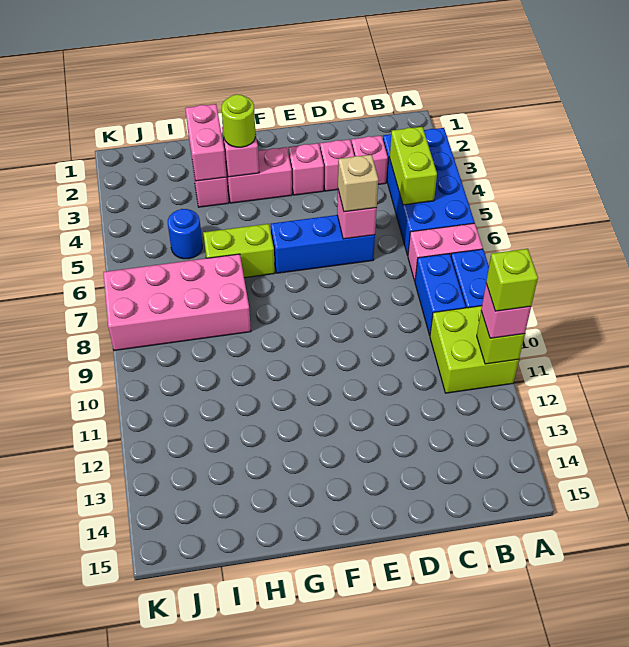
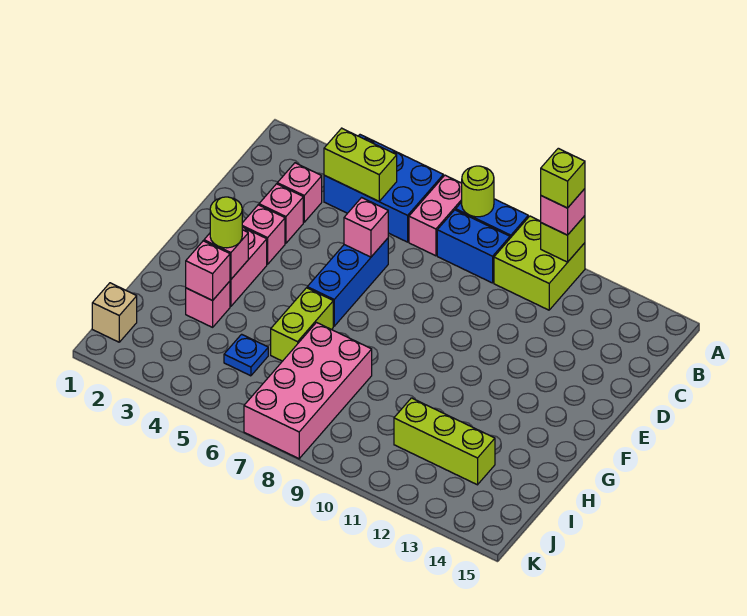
blue 2x4 brick [383,128,475,255] -> blue 2x3 brick [324,135,443,242]
none -> lime 1x1 round brick [462,166,494,217]
tan 1x1 brick [338,155,378,212] -> tan 1x1 brick moved to [92,283,137,342]
pink 1x2 brick [185,104,227,181] -> pink 1x1 brick [186,241,230,300]
blue 1x1 round brick [168,209,203,259] -> blue 1x1 plate [224,334,268,376]
none -> lime 1x3 brick [394,398,495,485]

